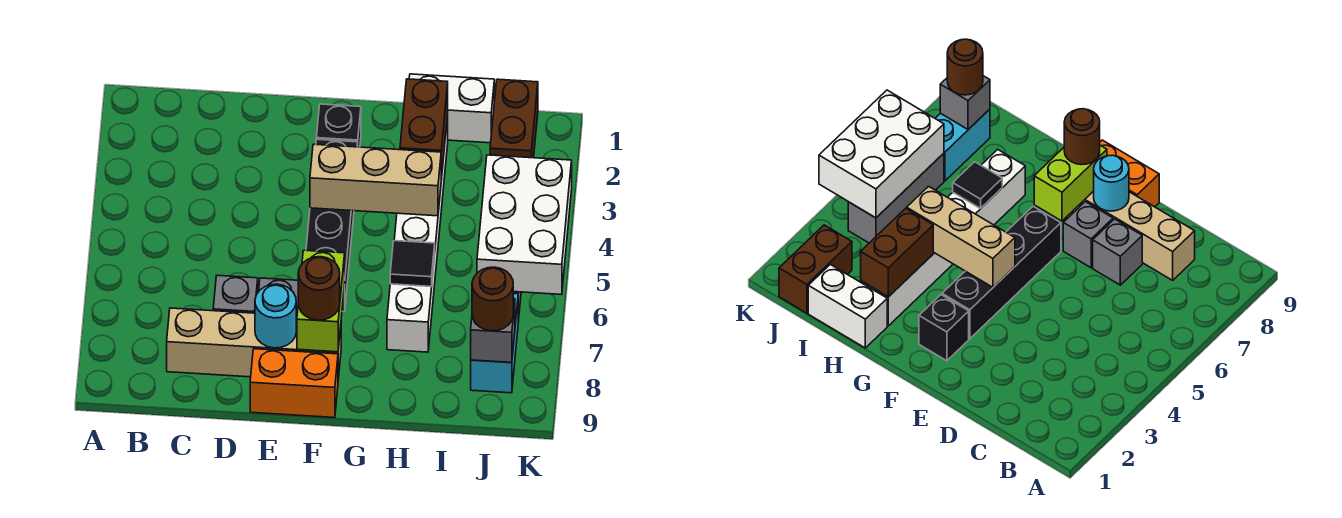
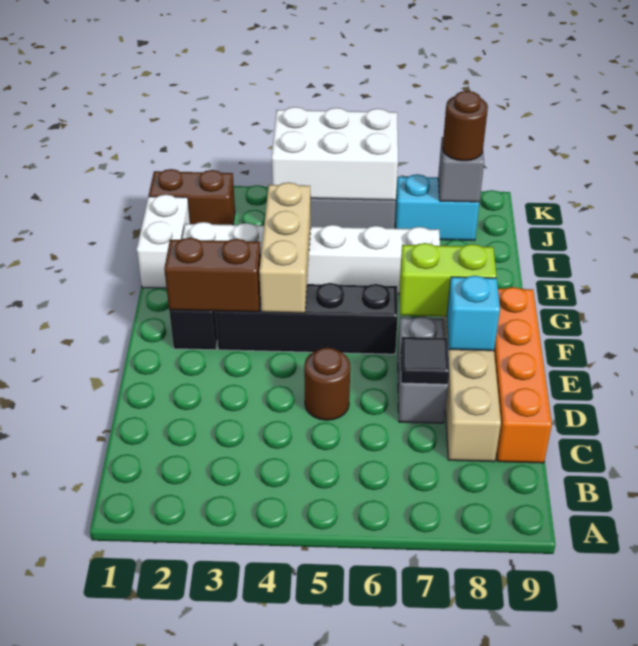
cyan 1x1 round brick [255,284,296,348] -> cyan 1x1 brick [447,276,500,351]
orange 1x2 brick [250,349,338,418] -> orange 1x4 brick [494,287,552,463]
brown 1x1 round brick [298,257,340,320] -> brown 1x1 round brick moved to [304,347,350,420]
brown 1x2 brick [400,79,448,179] -> brown 1x2 brick moved to [164,238,261,312]
black 1x1 tile [390,241,435,287] -> black 1x1 tile moved to [400,337,450,384]

